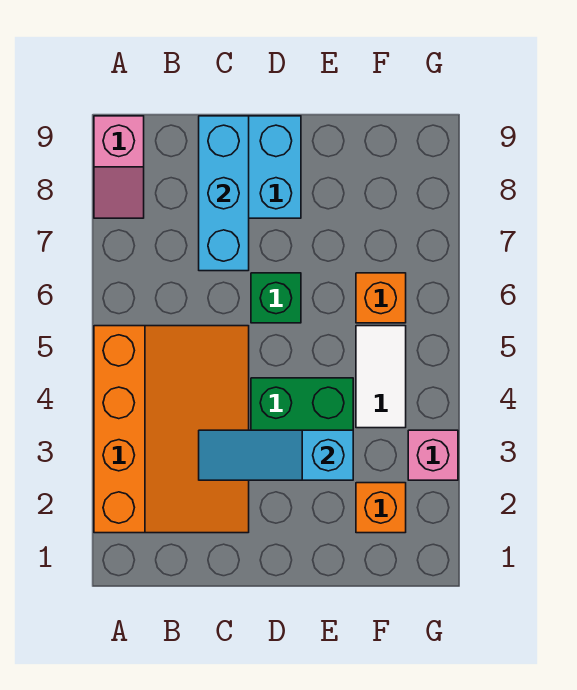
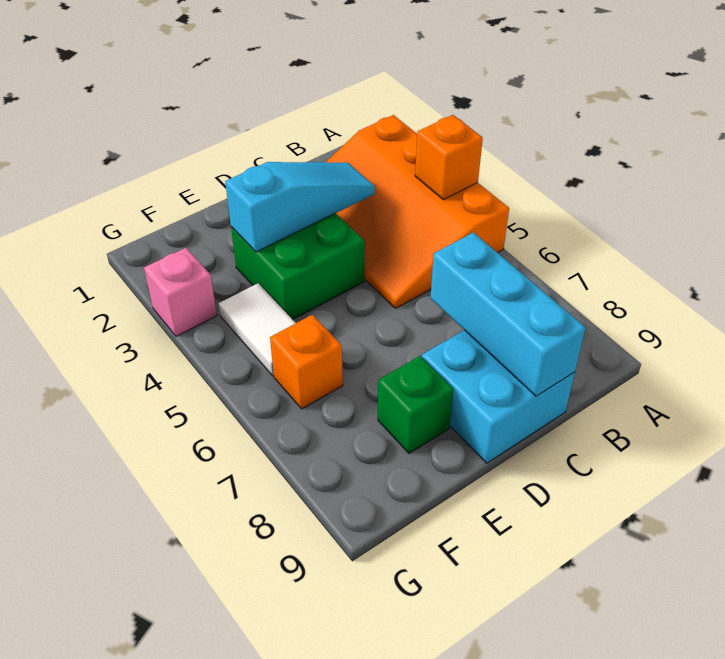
pink 1x2 slope [94,116,144,218] -> none
green 1x1 brick [251,273,301,323] -> green 1x1 brick moved to [378,356,453,453]
orange 1x1 brick [356,483,406,533] -> orange 1x1 brick moved to [415,115,483,200]

